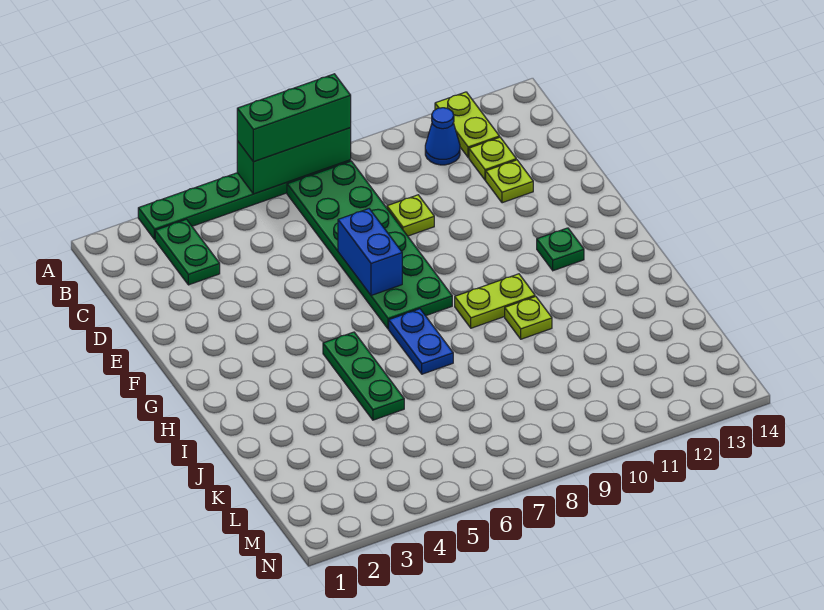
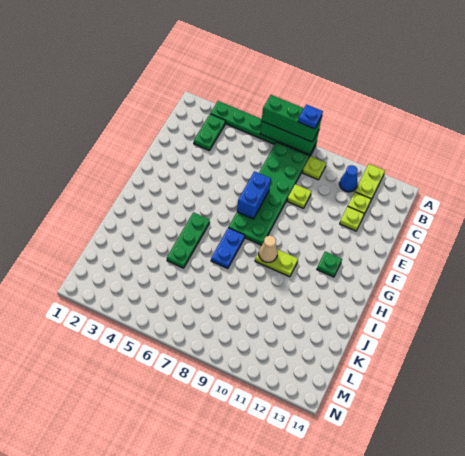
none -> blue 1x1 plate [298,104,323,129]
none -> tan 1x1 cone [259,236,278,262]
lime 1x1 plate [505,297,552,339] -> lime 1x1 plate moved to [302,156,326,180]

